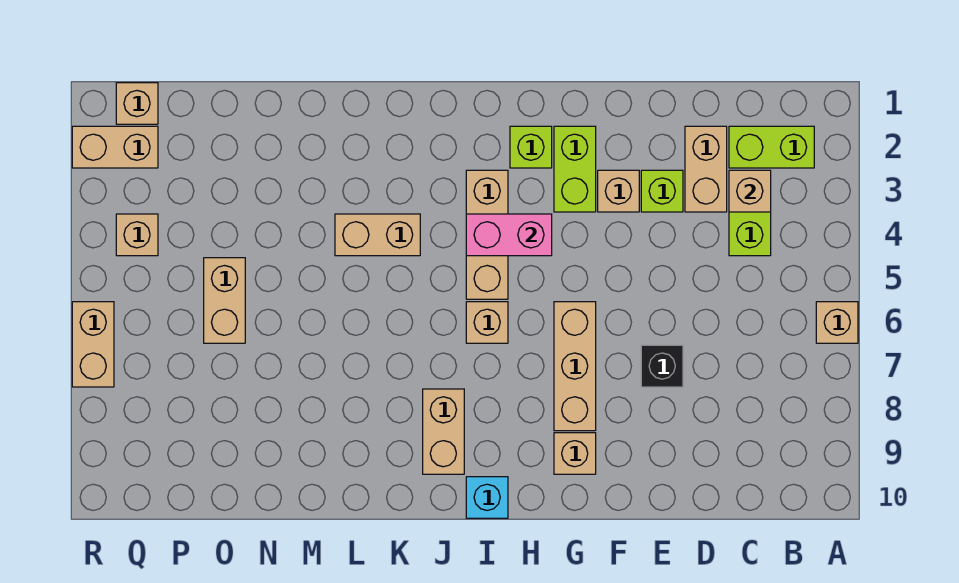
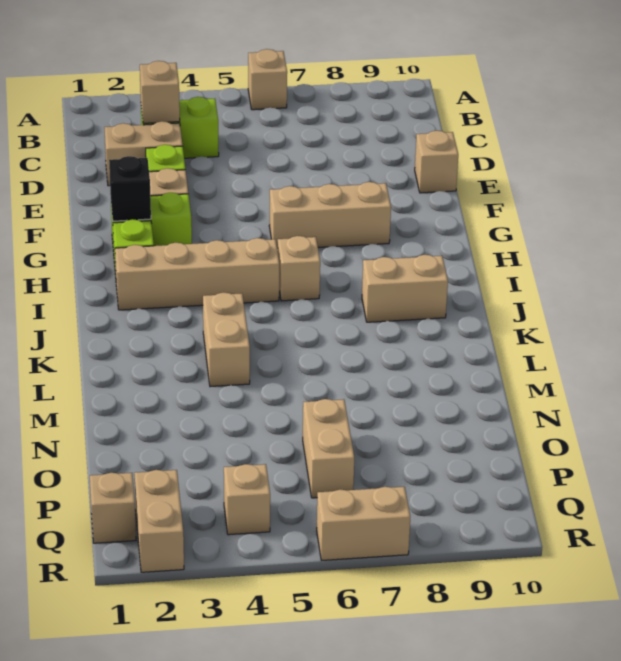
lime 1x2 brick [729,126,814,168] -> none
black 1x1 brick [641,345,683,387] -> black 1x1 brick moved to [109,156,151,221]
tan 1x1 brick [554,433,596,474] -> tan 1x1 brick moved to [415,131,458,193]
pink 1x2 brick [466,214,552,256] -> none
tan 1x3 brick [466,170,508,299] -> tan 1x4 brick [115,238,279,310]
cyan 1x1 brick [466,477,508,518] -> none
tan 1x2 brick [204,258,245,343] -> tan 1x2 brick turned to [303,399,354,498]

